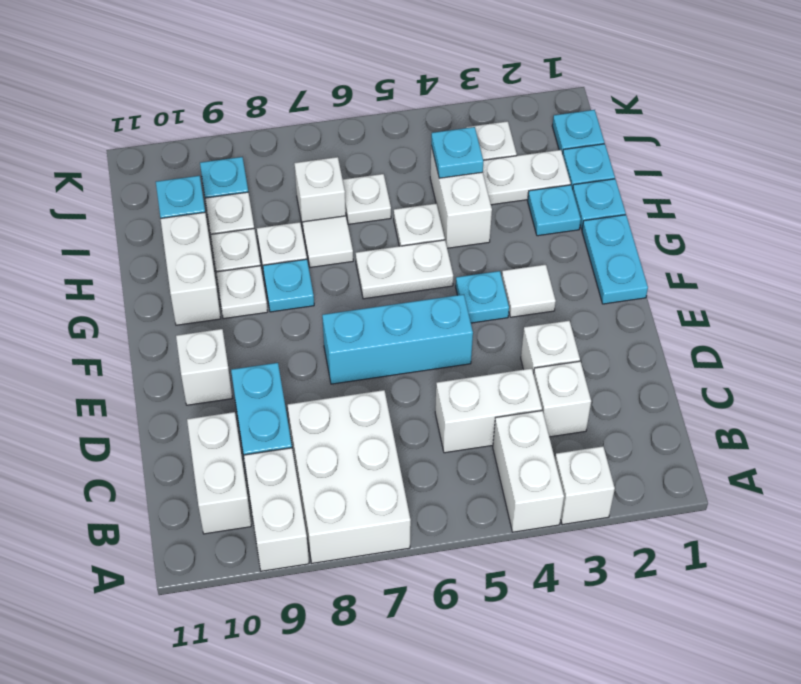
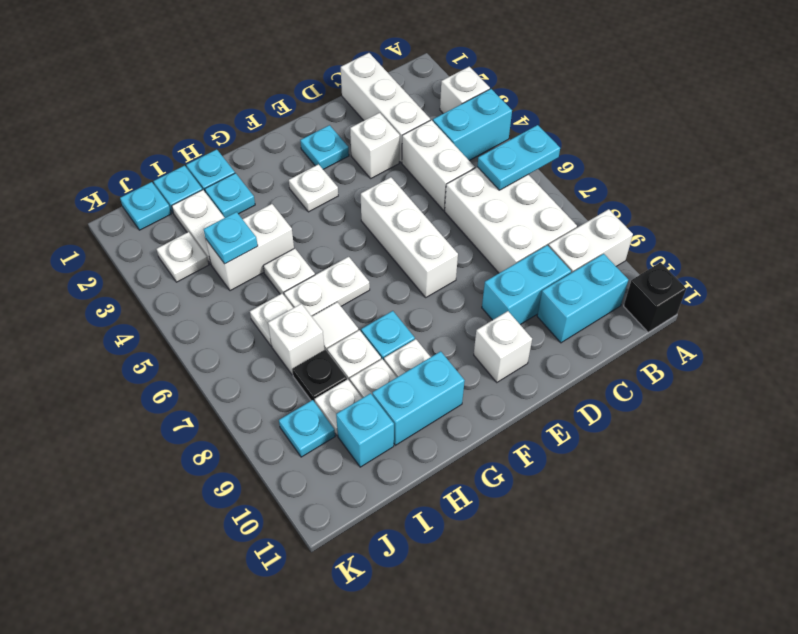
white 1x2 brick [493,411,564,532] -> cyan 1x2 brick [433,89,512,161]
white 2x3 brick [288,390,411,563] -> white 2x3 brick turned to [445,167,577,273]
none -> black 1x1 brick [624,262,686,332]
white 1x2 brick [187,412,251,534] -> cyan 1x2 brick [537,254,628,343]
white 1x1 brick [534,361,591,437] -> white 1x3 brick [341,53,430,162]
cyan 1x3 brick [322,294,473,384] -> white 1x3 brick [361,177,458,297]
cyan 1x2 plate [582,215,648,304] -> cyan 1x2 plate moved to [477,125,560,190]
white 1x1 tile [502,265,556,317] -> white 1x1 plate [289,164,338,212]
cyan 1x1 plate [456,271,509,323] -> cyan 1x1 plate moved to [300,125,349,169]
white 1x2 plate [356,240,453,299] -> white 1x2 plate turned to [284,257,370,316]
white 1x2 brick [161,212,221,325] -> cyan 1x2 brick [372,351,465,445]
none -> black 1x1 plate [292,350,347,402]

